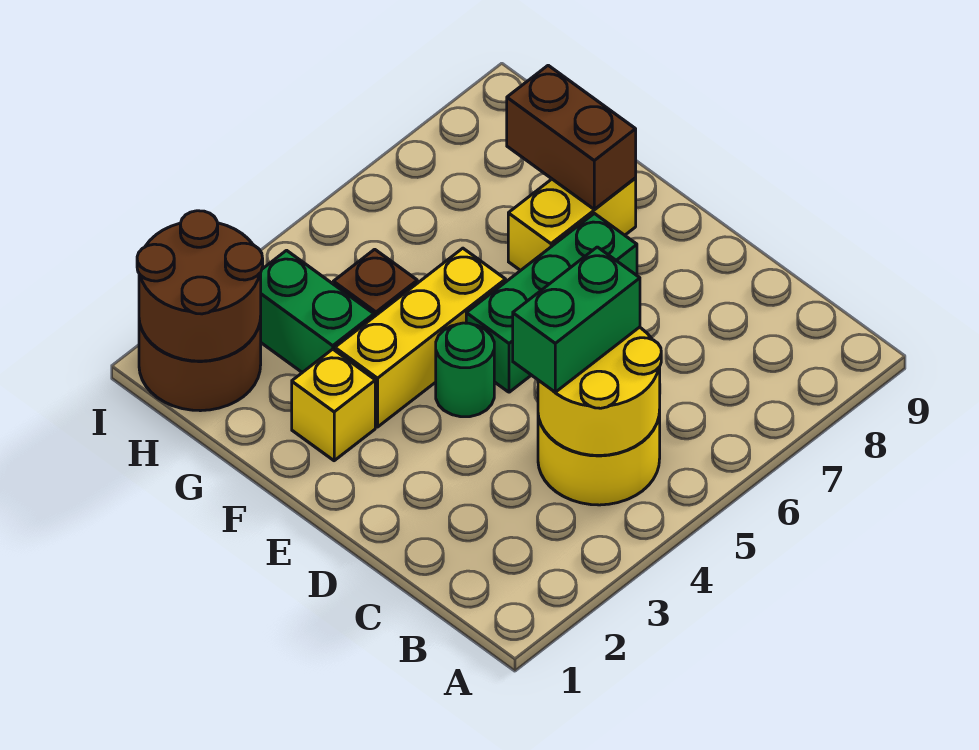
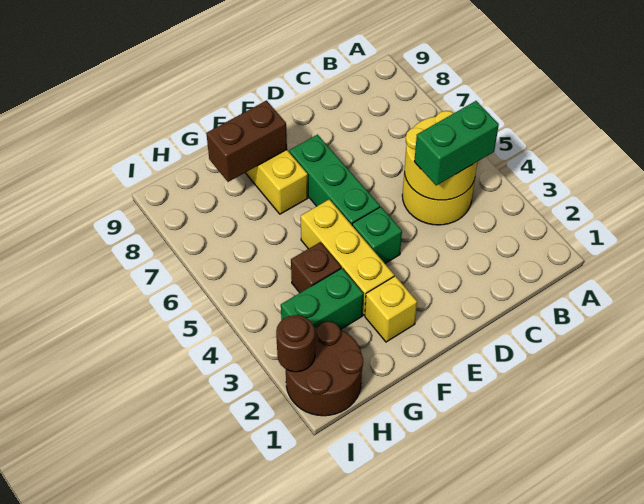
green 1x2 brick [513,247,640,392] -> green 1x2 brick turned to [414,101,499,185]
green 1x1 round brick [436,323,494,417] -> green 1x1 brick [352,207,402,263]
brown 2x2 round brick [137,211,263,361] -> brown 1x1 round brick [276,315,315,372]

